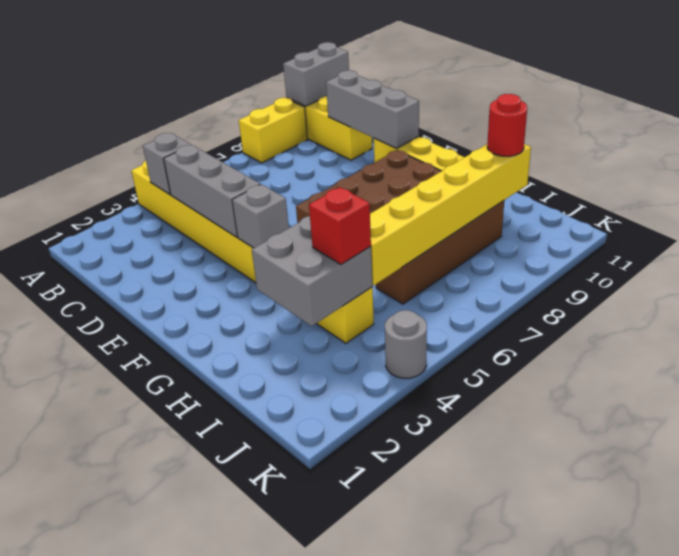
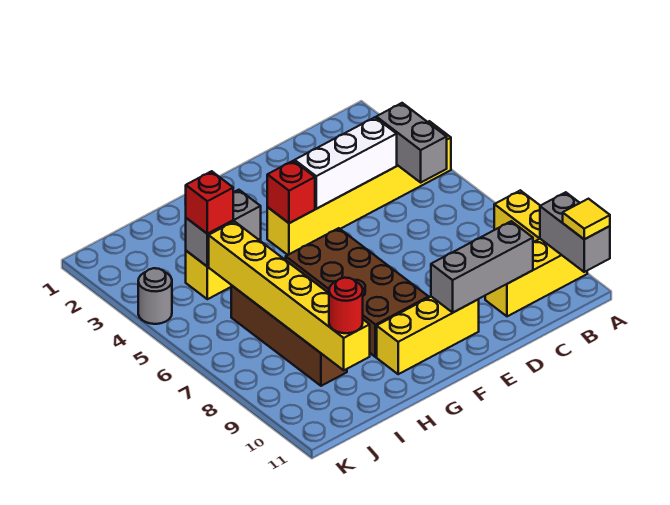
none -> yellow 1x1 tile [563,199,610,239]
grey 1x1 brick [143,133,191,194] -> grey 1x2 brick [376,103,447,182]
grey 1x3 brick [164,145,260,237] -> white 1x3 brick [295,117,397,209]
grey 1x1 brick [232,184,289,248] -> red 1x1 brick [267,161,315,223]
grey 2x2 brick [252,216,372,326] -> grey 1x2 brick [186,190,261,267]

